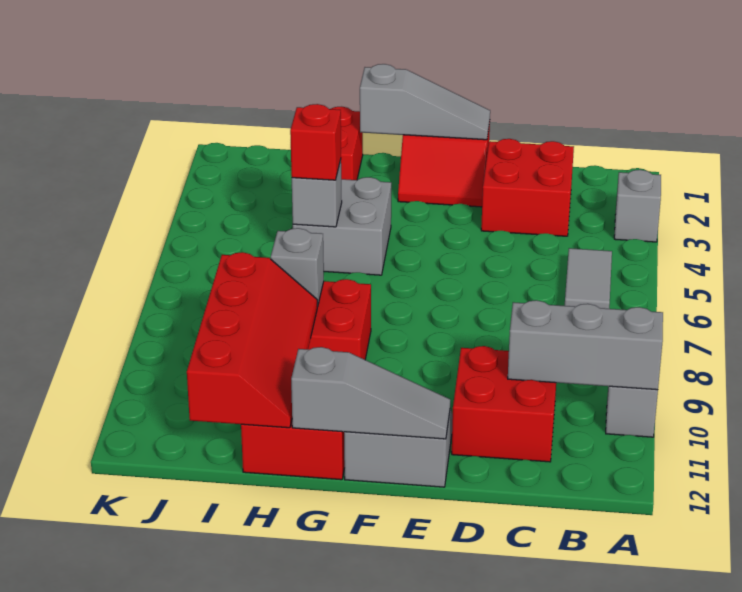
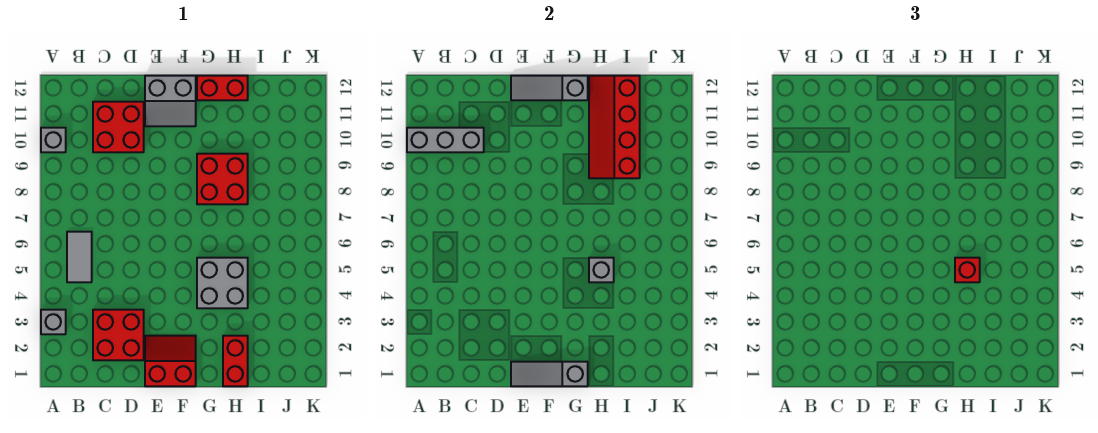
grey 1x1 brick [271,228,324,307] -> none

